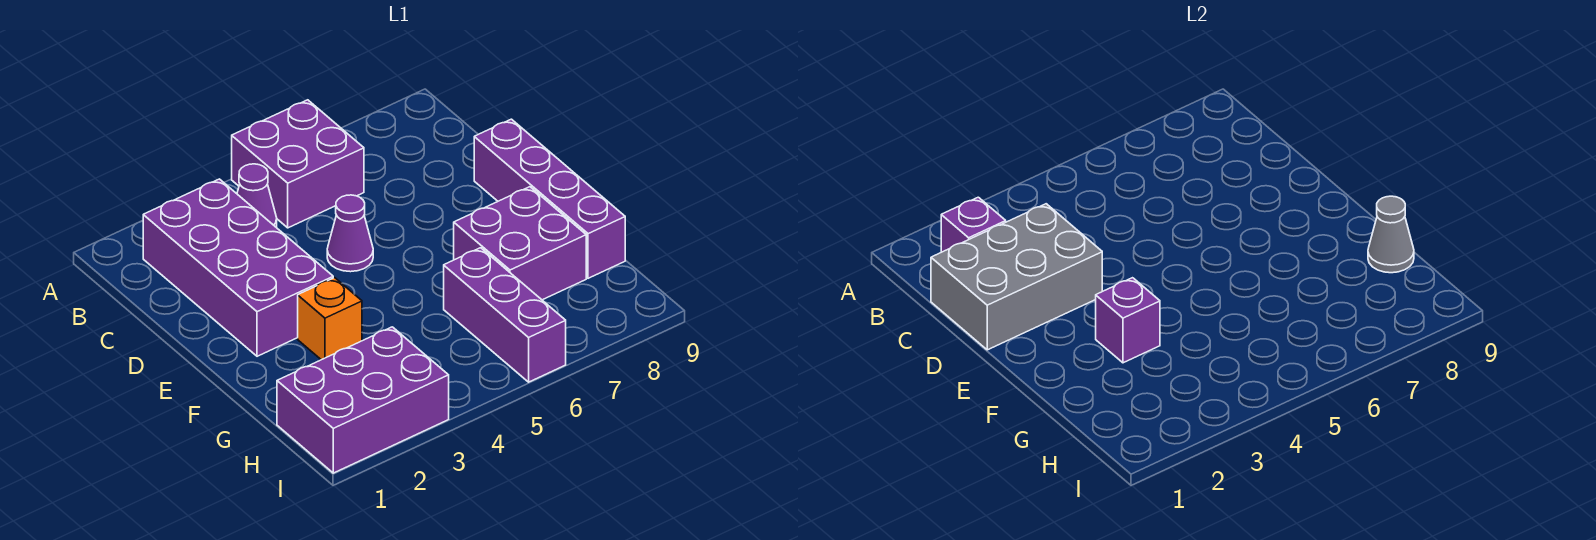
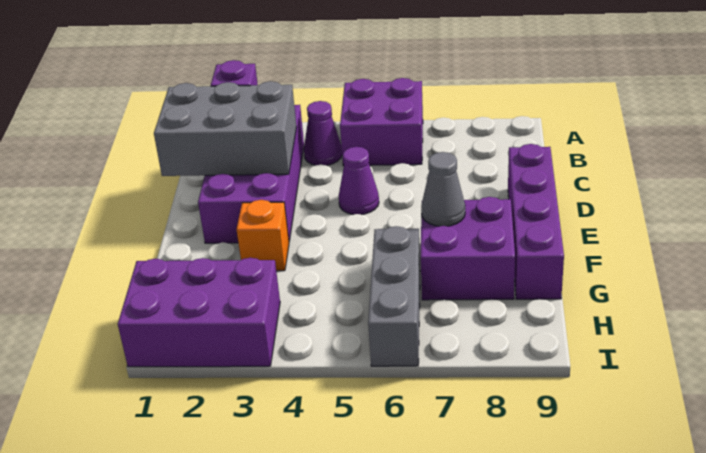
purple 1x1 brick [1096,278,1160,363] -> none
purple 1x3 brick [444,248,566,382] -> grey 1x3 brick [368,226,420,366]
grey 1x1 cone [1368,196,1414,273] -> grey 1x1 cone moved to [421,152,465,226]

